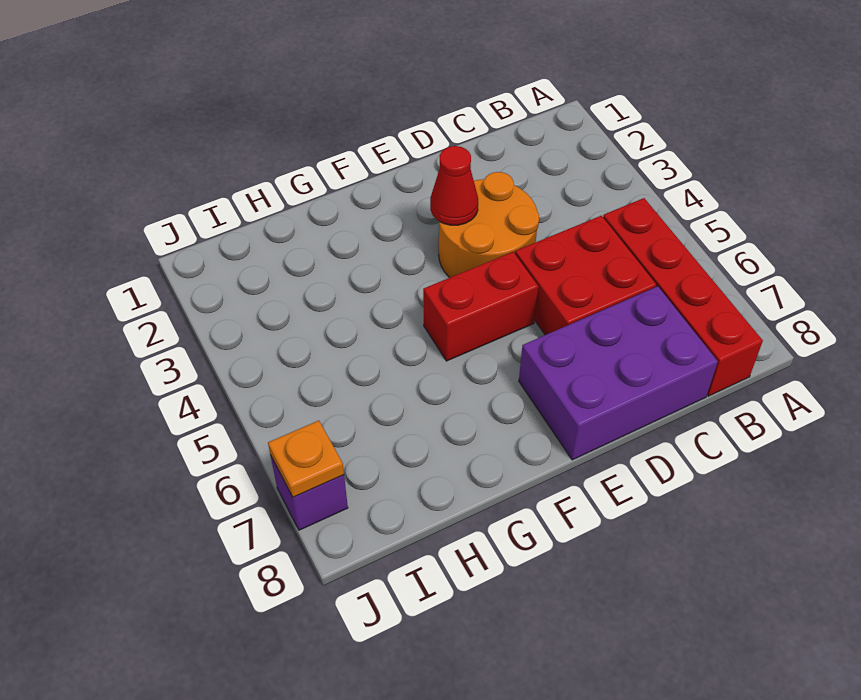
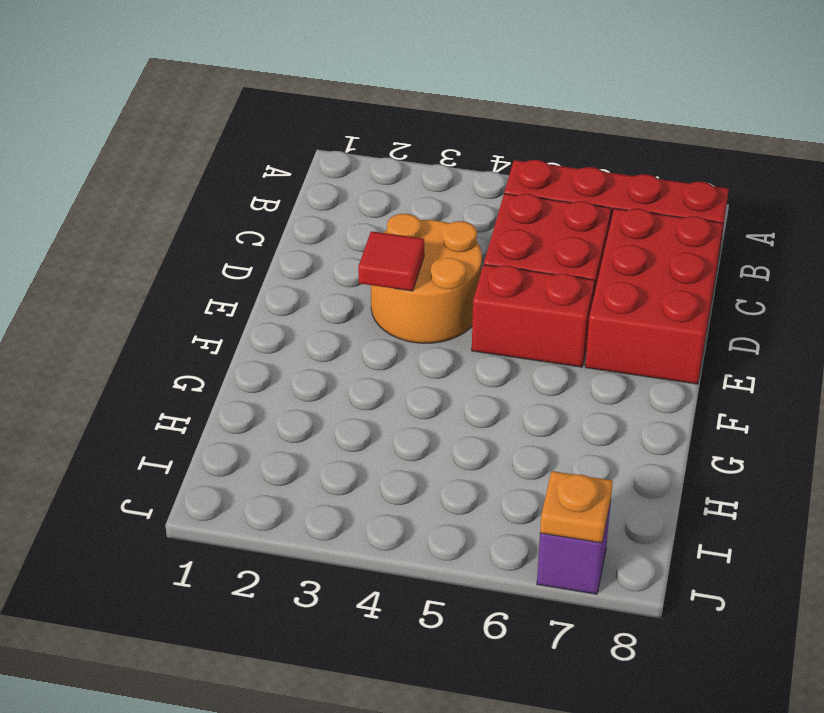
purple 2x3 brick [519,286,718,460] -> red 2x3 brick [585,208,723,384]
red 1x1 cone [430,146,478,225] -> red 1x1 tile [358,231,424,291]
red 1x2 brick [423,252,538,361] -> red 1x2 brick turned to [472,265,595,367]

